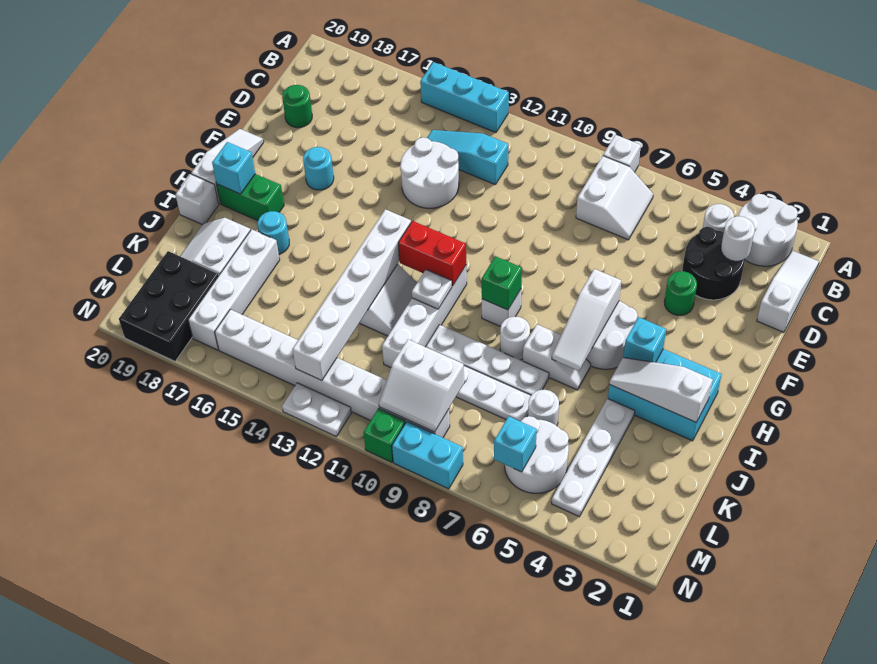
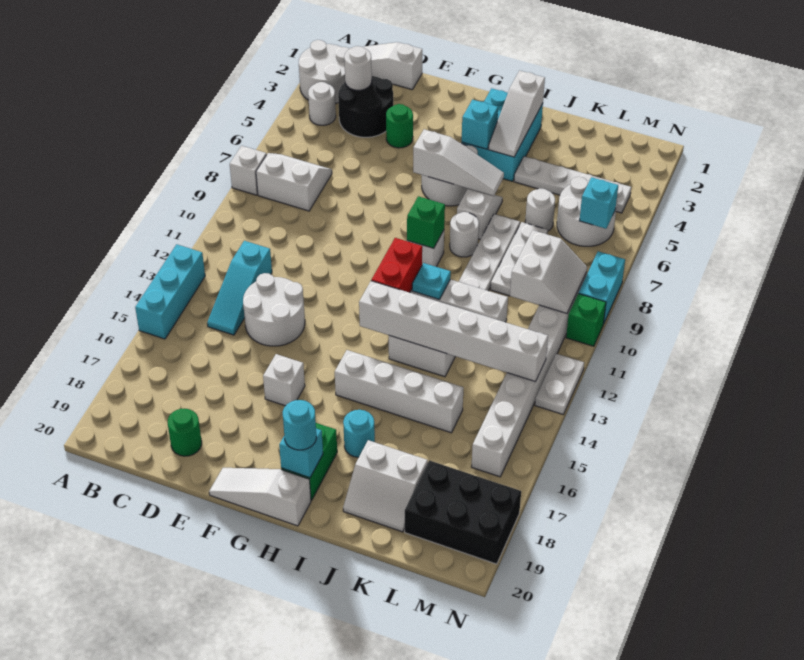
cyan 1x1 round brick [303,147,334,190] -> cyan 1x1 round brick moved to [283,400,316,450]
white 1x1 plate [412,270,452,309] -> cyan 1x1 plate [412,263,451,300]
white 1x1 brick [176,174,219,225] -> white 1x1 brick moved to [263,354,305,406]
white 1x4 brick [188,229,280,350] -> white 1x4 brick moved to [335,350,463,433]

